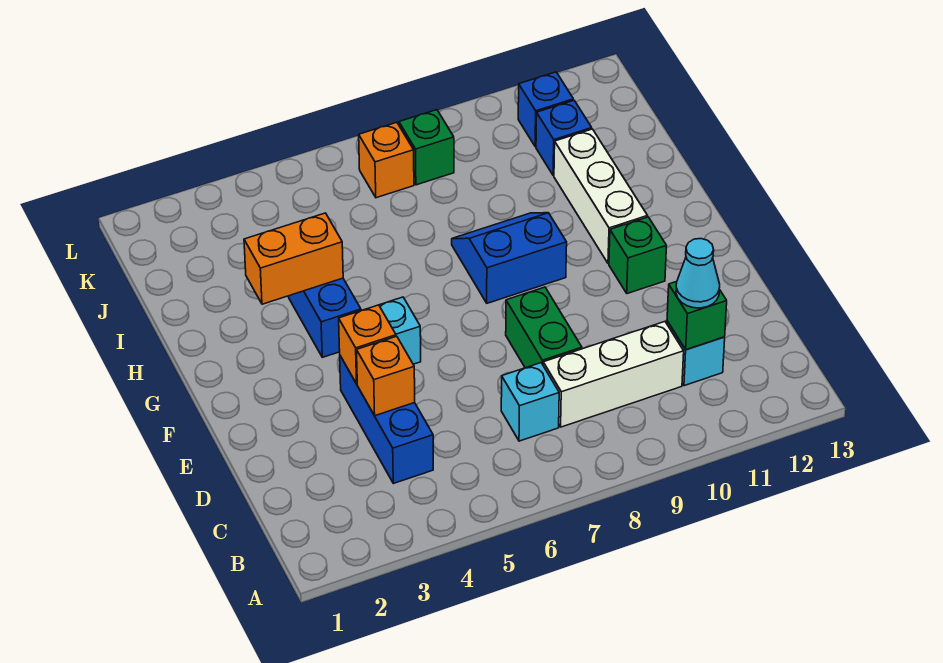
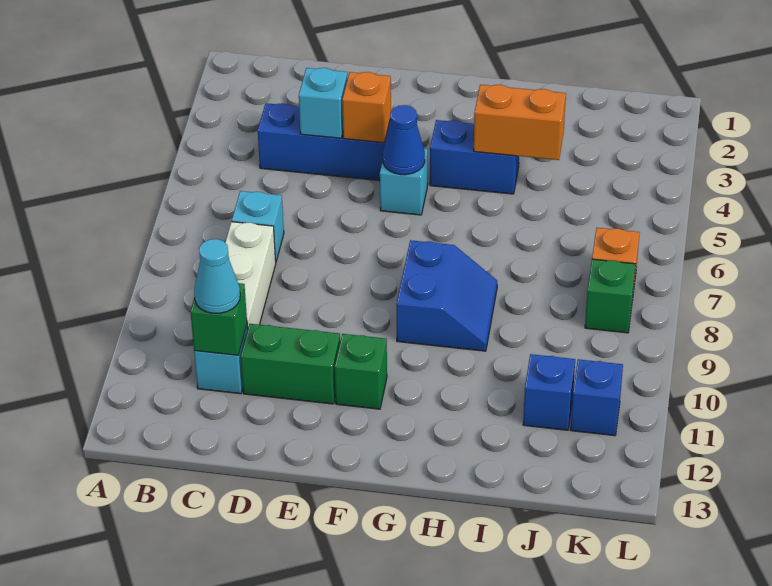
orange 1x1 brick [357,336,415,416] -> cyan 1x1 brick [299,68,347,138]
green 1x2 brick [506,287,582,368] -> green 1x2 brick moved to [241,324,340,404]
none -> blue 1x1 cone [383,105,425,175]
white 1x3 brick [554,129,647,264] -> none
orange 1x2 brick [244,213,343,304] -> orange 1x2 brick turned to [474,85,566,160]

